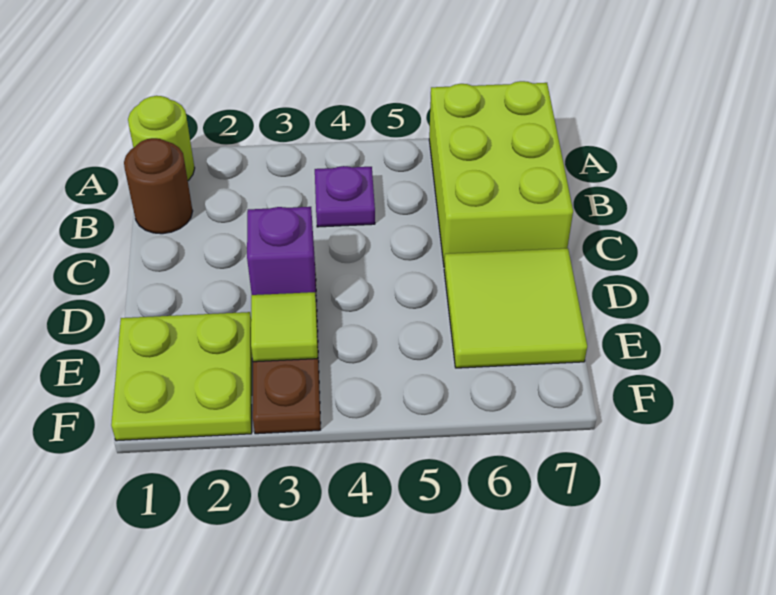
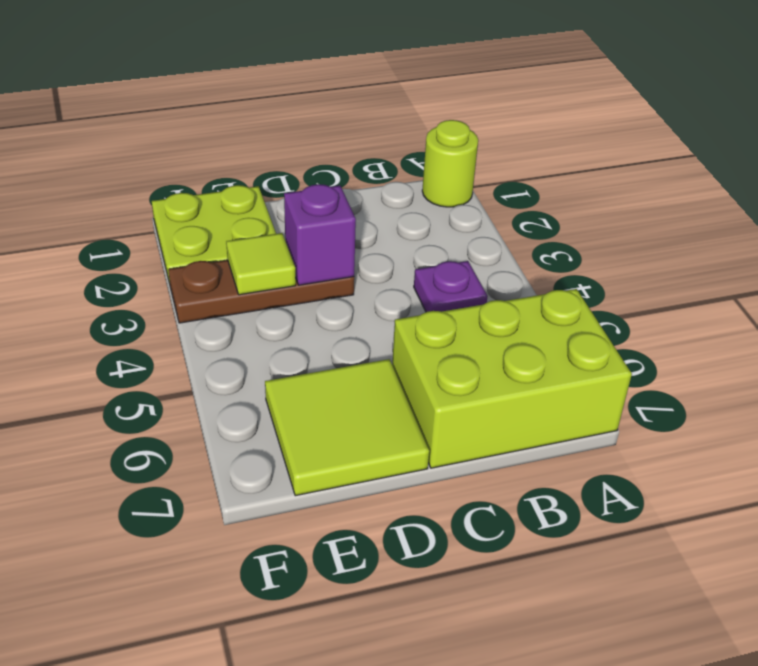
brown 1x1 round brick [124,138,193,234] -> none

